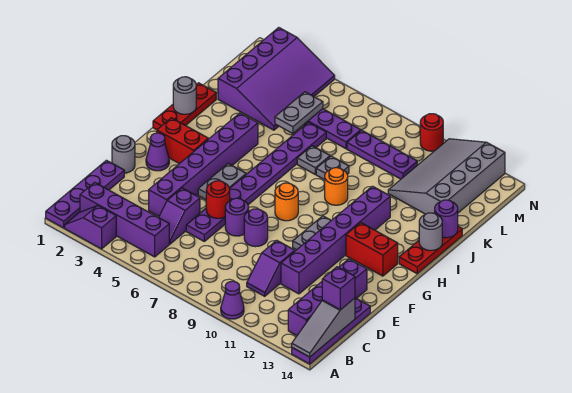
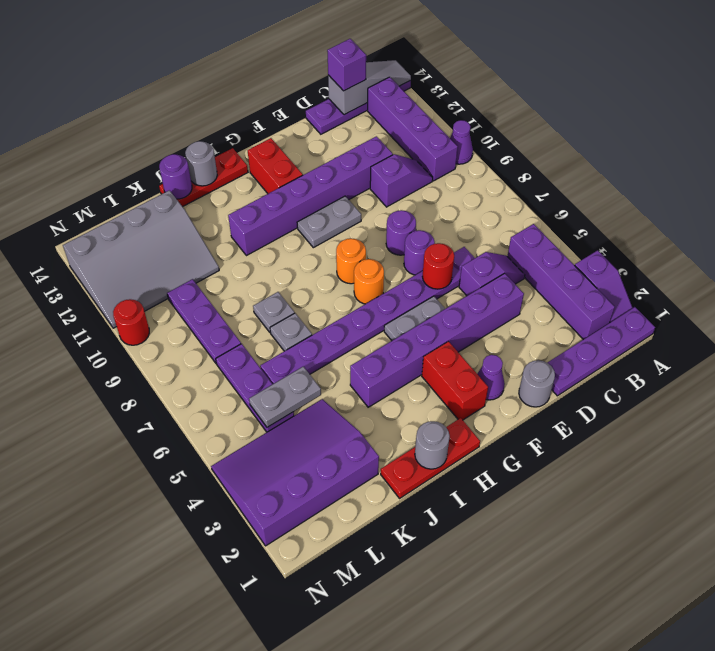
purple 1x4 brick [288,259,367,335] -> purple 1x4 brick turned to [368,77,458,181]
orange 1x1 round brick [325,168,348,205] -> orange 1x1 round brick moved to [354,259,384,304]

